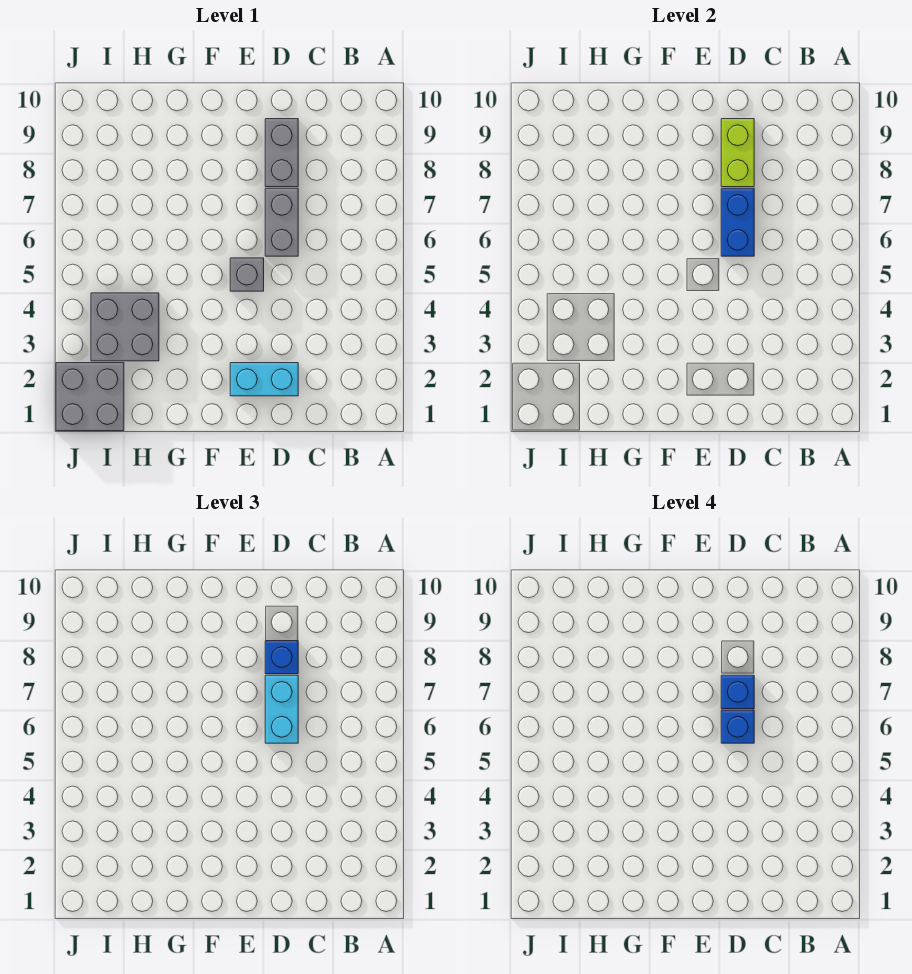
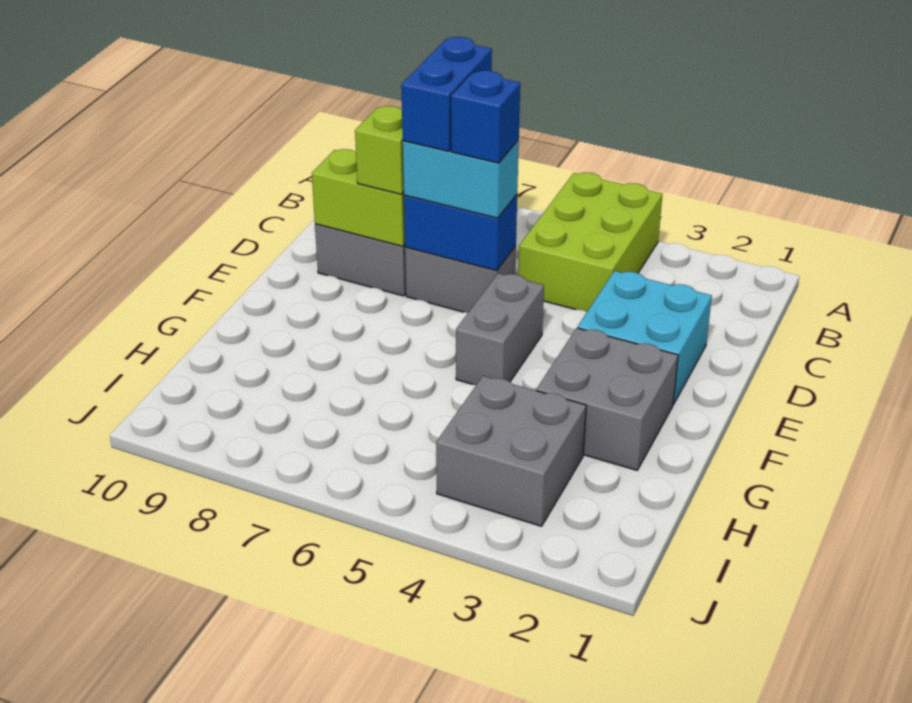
none -> lime 2x3 brick [518,173,663,312]
cyan 1x2 brick [230,363,298,396] -> cyan 2x2 brick [578,271,712,404]
blue 1x1 brick [721,675,754,709] -> blue 1x2 brick [401,37,492,151]
blue 1x1 brick [265,641,298,674] -> lime 1x1 brick [355,106,404,194]
grey 1x1 brick [230,258,264,291] -> grey 1x2 brick [456,273,544,385]
grey 2x2 brick [56,363,124,431] -> grey 2x2 brick moved to [536,328,678,470]

